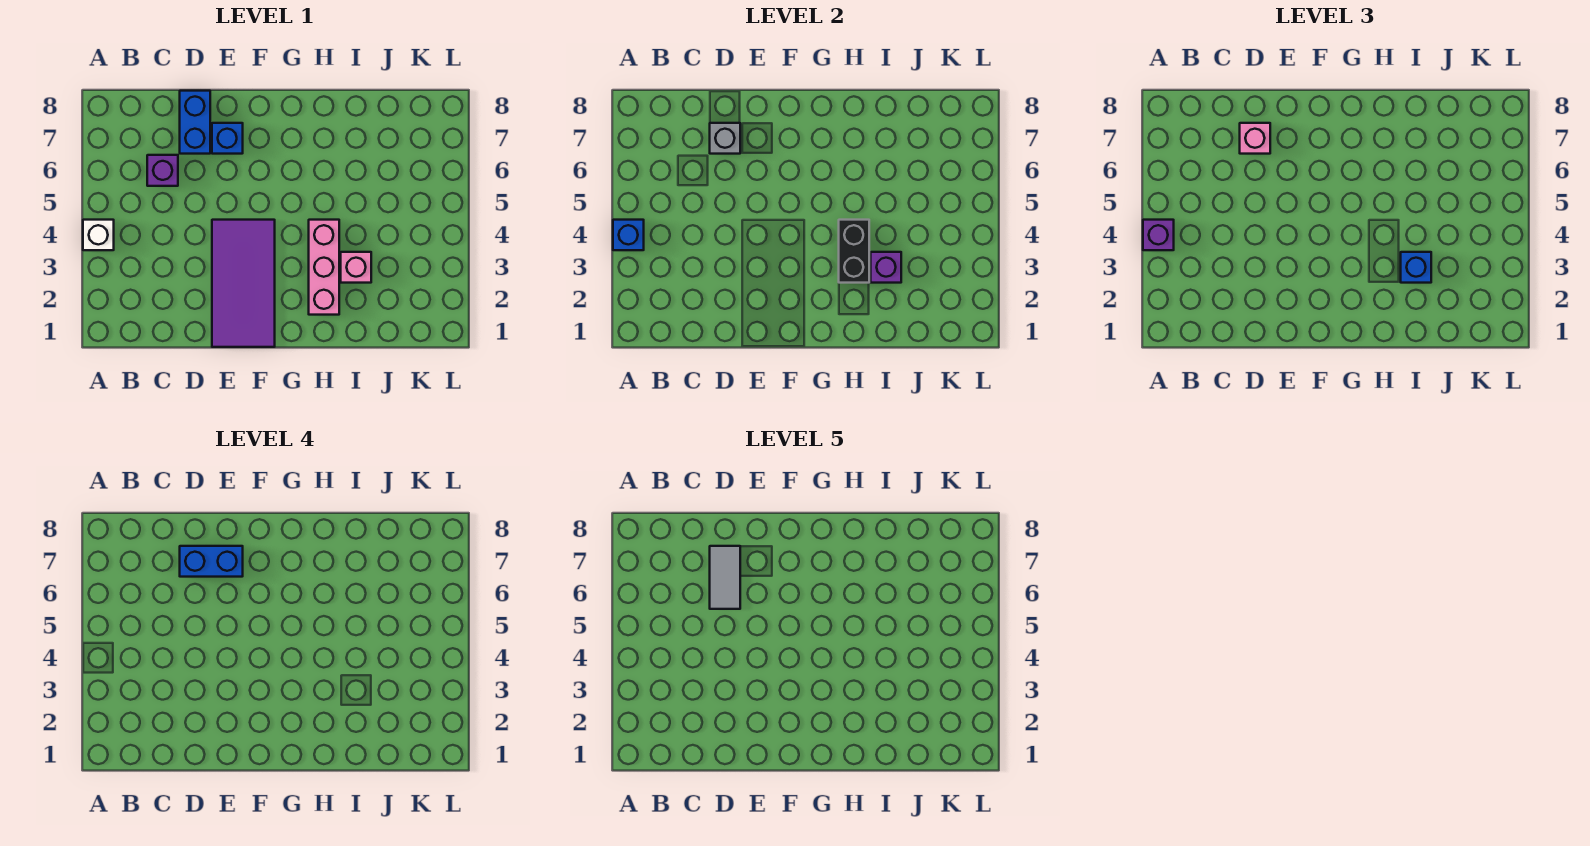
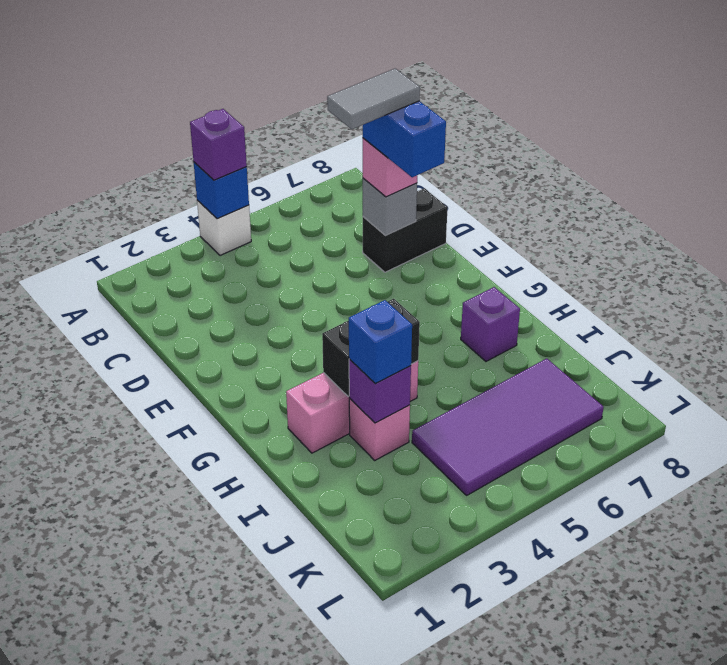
purple 1x1 brick [147,155,178,186] -> purple 1x1 brick moved to [461,287,520,361]
blue 1x2 brick [180,91,210,154] -> black 1x2 brick [363,188,448,272]
purple 2x4 tile [212,220,275,347] -> purple 2x4 tile moved to [412,358,604,495]
blue 1x1 brick [212,123,243,154] -> none

